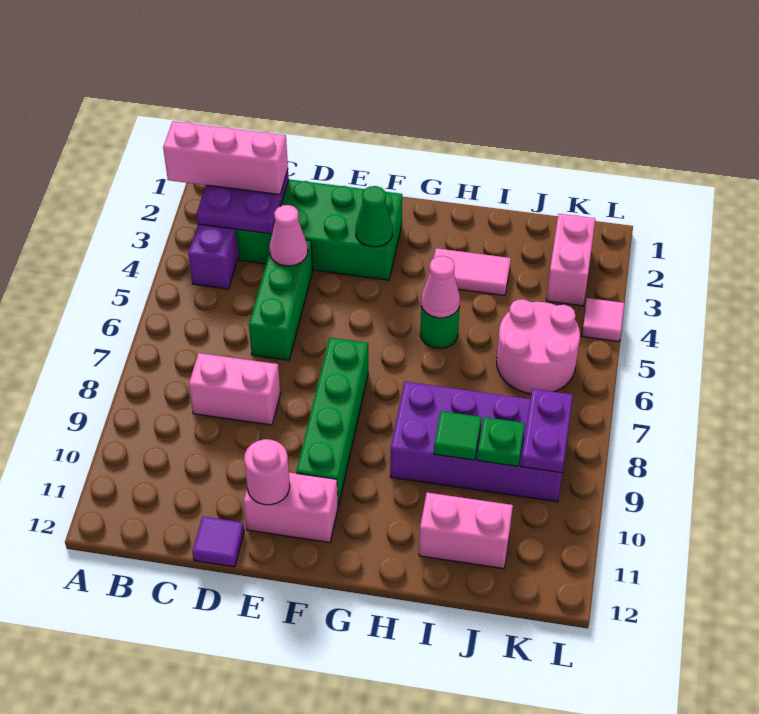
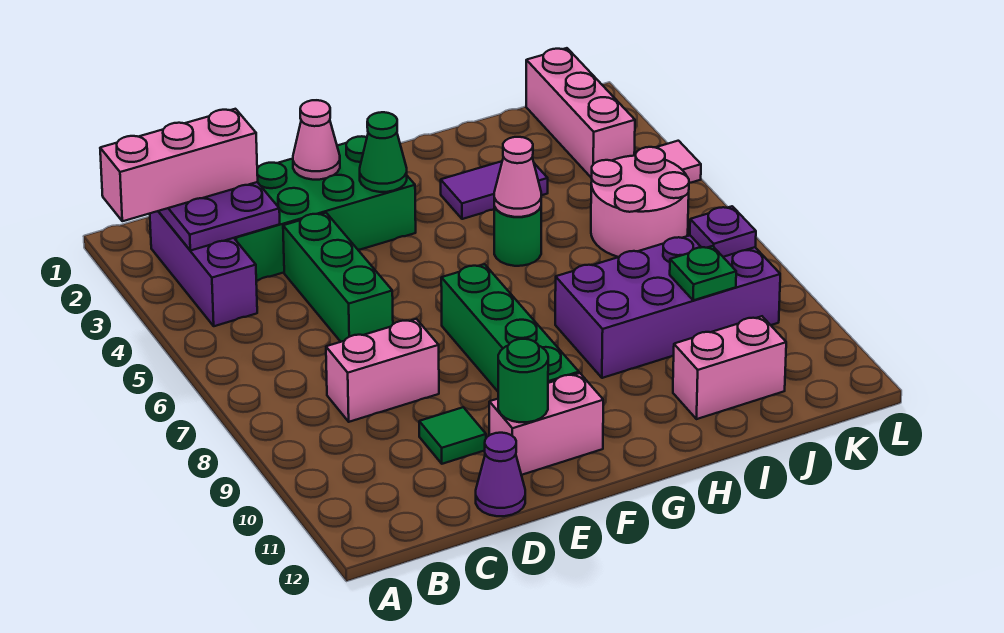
pink 1x1 cone [270,205,308,266] -> pink 1x1 cone moved to [293,100,340,180]
purple 1x1 tile [192,517,244,567] -> purple 1x1 cone [476,433,525,516]
pink 1x1 round brick [244,439,290,505] -> green 1x1 round brick [498,339,548,422]
pink 1x2 tile [434,248,511,296] -> purple 1x2 tile [441,161,548,219]
green 1x1 tile [434,411,481,460] -> green 1x1 tile moved to [419,407,486,464]
pink 1x2 brick [546,214,595,306] -> pink 1x3 brick [526,48,635,178]
purple 1x2 plate [521,389,573,473] -> purple 1x1 plate [690,206,756,257]

